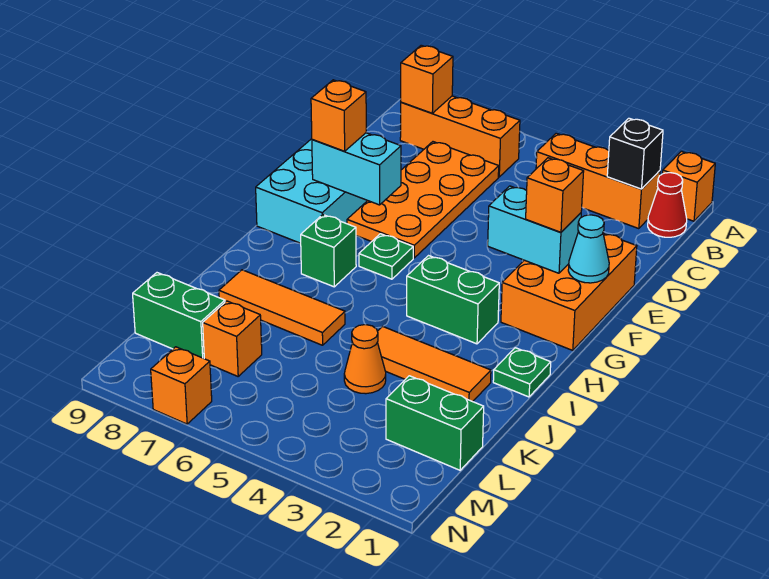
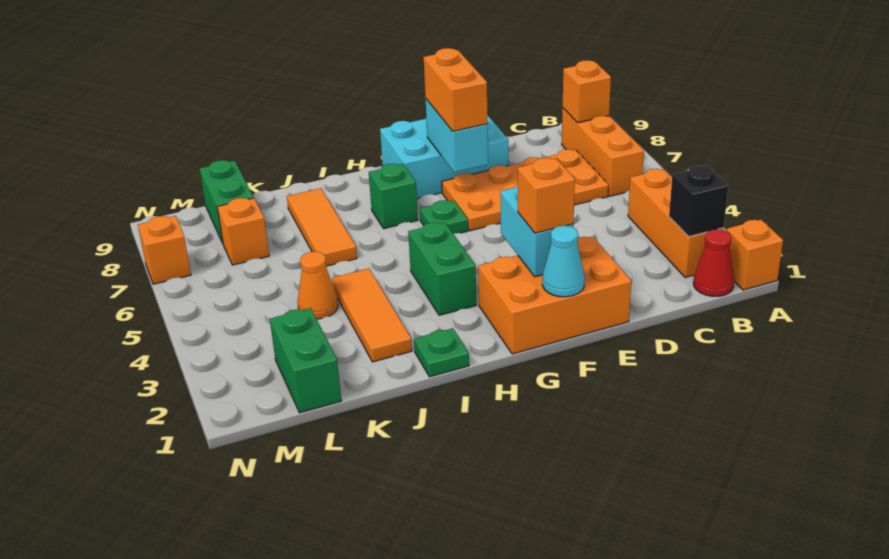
orange 1x1 brick [311,80,366,151] -> orange 1x2 brick [424,48,488,131]

